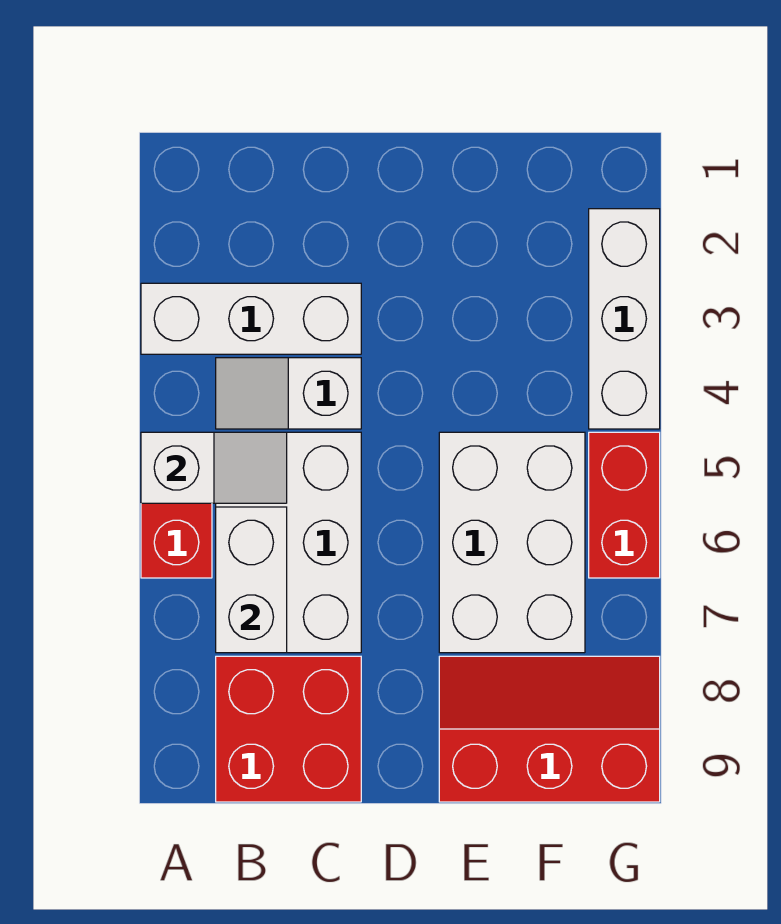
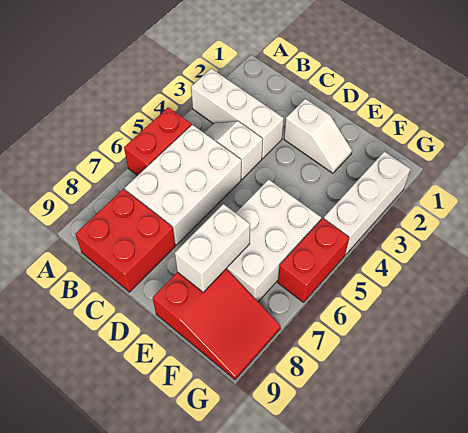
white 1x2 slope [141,432,287,503] -> white 1x2 slope moved to [284,99,352,173]
white 1x2 brick [216,507,287,653] -> white 1x2 brick moved to [175,204,250,292]
red 2x3 slope [439,656,660,802] -> red 2x3 slope turned to [153,269,281,380]

